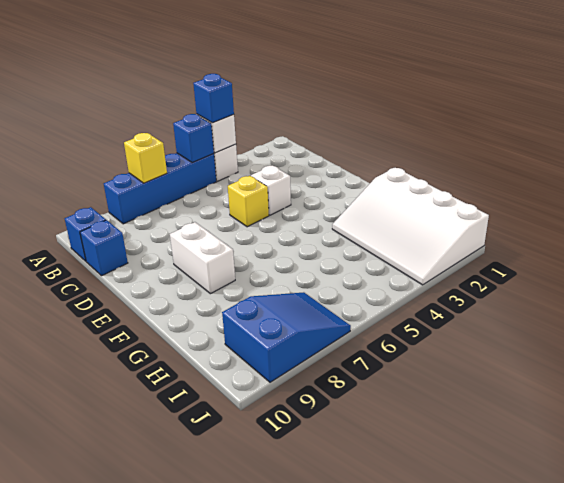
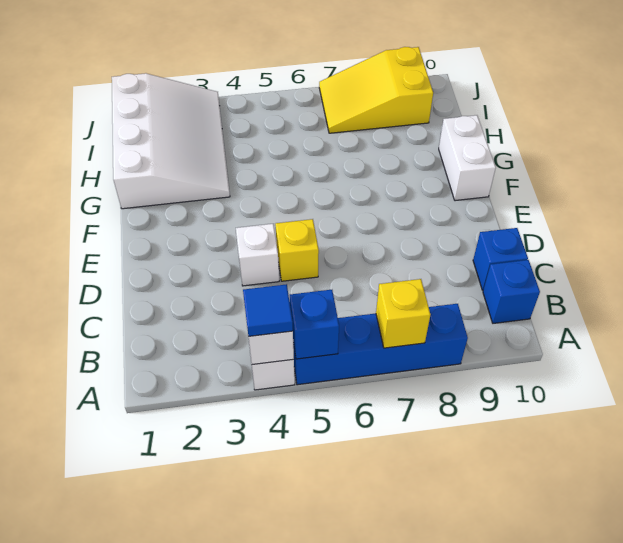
blue 1x1 brick [193,74,234,123] -> blue 1x1 tile [243,284,293,336]
white 1x2 brick [170,222,235,294] -> white 1x2 brick moved to [439,115,496,201]
blue 2x3 slope [222,292,351,382] -> yellow 2x3 slope [319,47,433,133]

